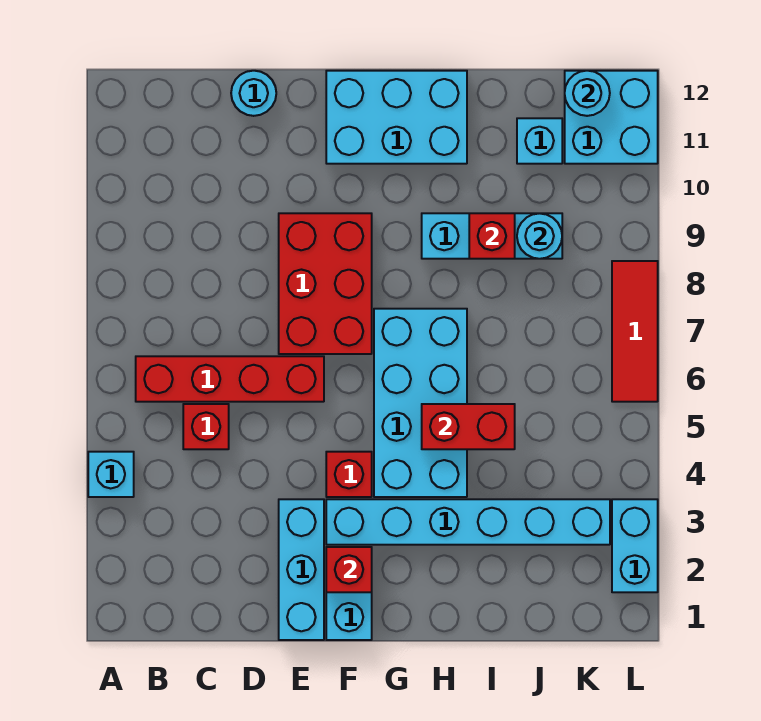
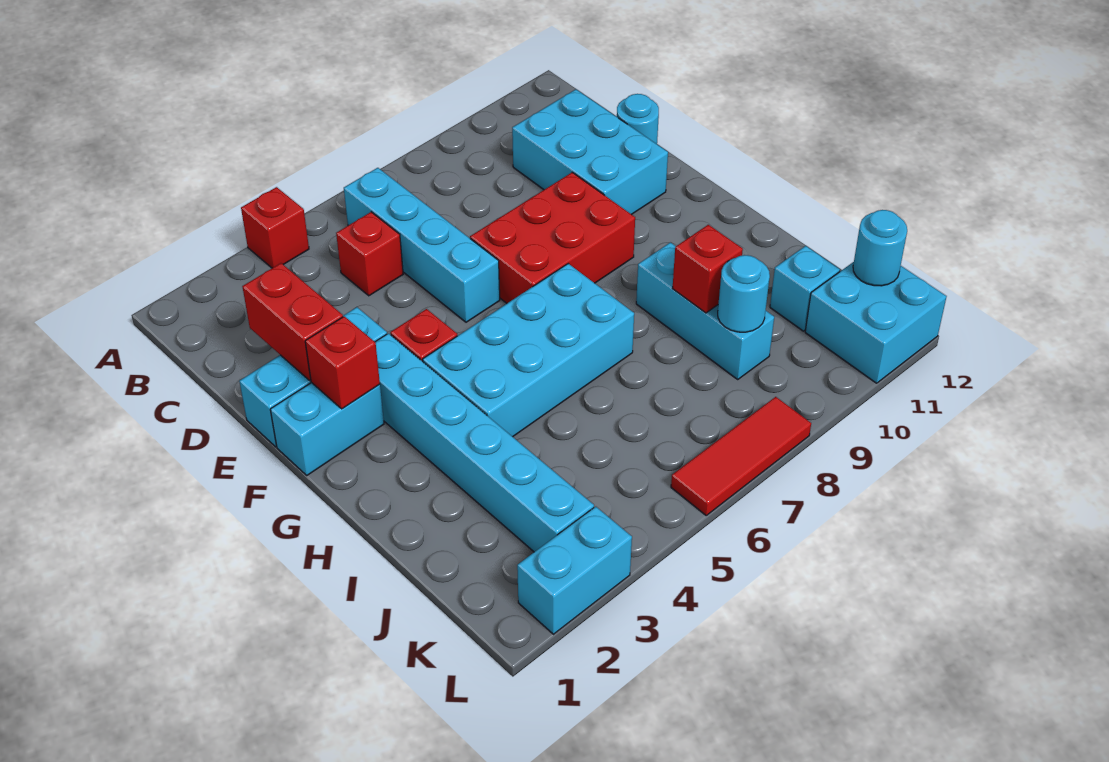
cyan 1x1 brick [88,452,134,497] -> red 1x1 brick [241,187,309,268]
red 1x4 brick [136,356,324,402] -> cyan 1x4 brick [344,168,500,322]
cyan 2x3 brick [326,71,467,164] -> cyan 2x3 brick moved to [512,89,668,215]
red 1x2 brick [422,404,515,449] -> red 1x2 brick moved to [242,263,343,380]

